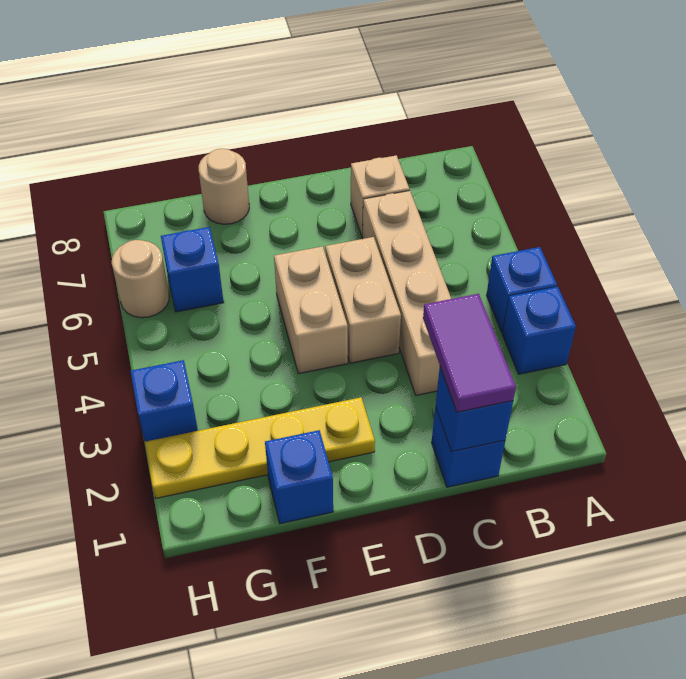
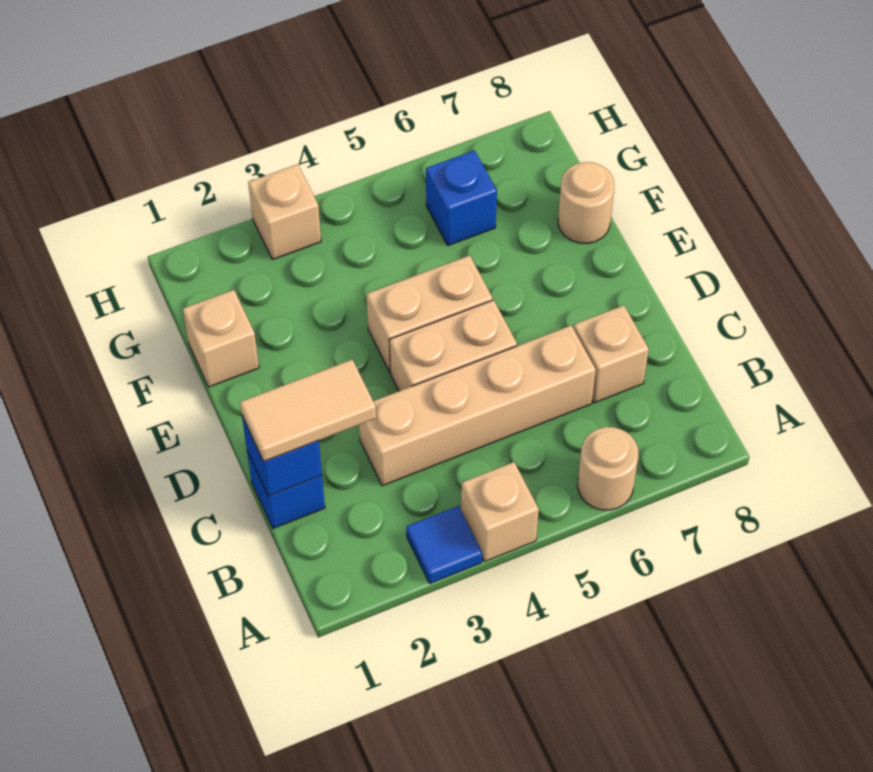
blue 1x1 brick [502,287,576,374] -> blue 1x1 tile [406,506,482,583]
blue 1x1 brick [486,247,557,333] -> tan 1x1 brick [461,462,539,562]
purple 1x2 tile [423,294,516,412] -> tan 1x2 tile [240,360,376,462]
yellow 1x4 plate [145,397,375,498] -> none
blue 1x1 brick [265,430,333,524] -> tan 1x1 brick [183,290,259,387]
blue 1x1 brick [131,360,198,442] -> tan 1x1 brick [248,164,321,260]
tan 1x1 round brick [112,240,169,318] -> tan 1x1 round brick moved to [578,427,638,510]

